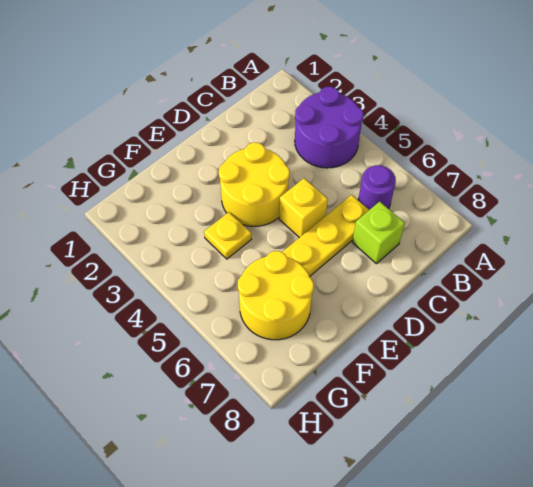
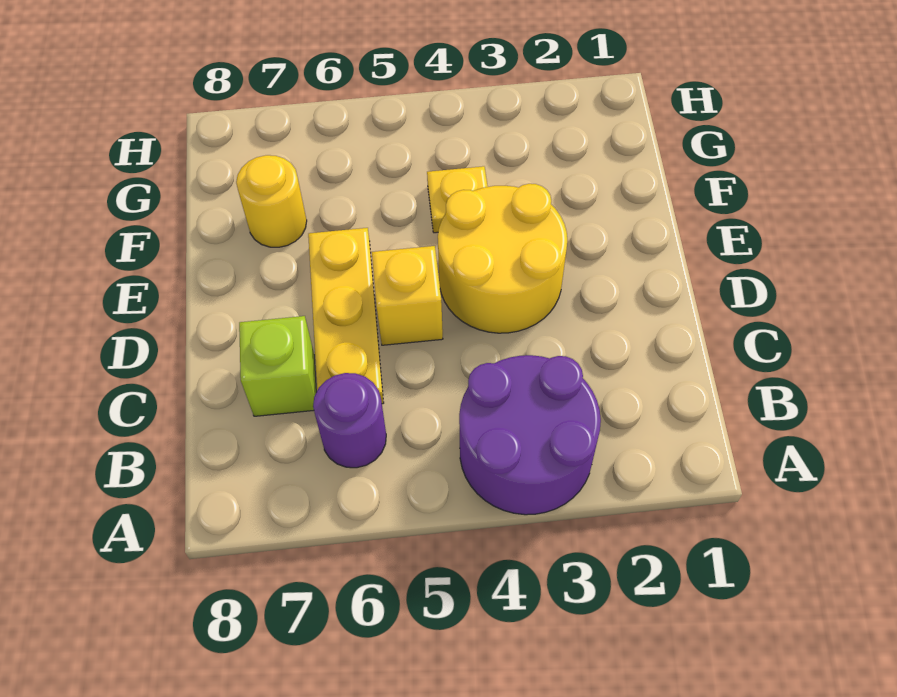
yellow 2x2 round brick [237,251,314,340] -> yellow 1x1 round brick [236,155,307,247]

